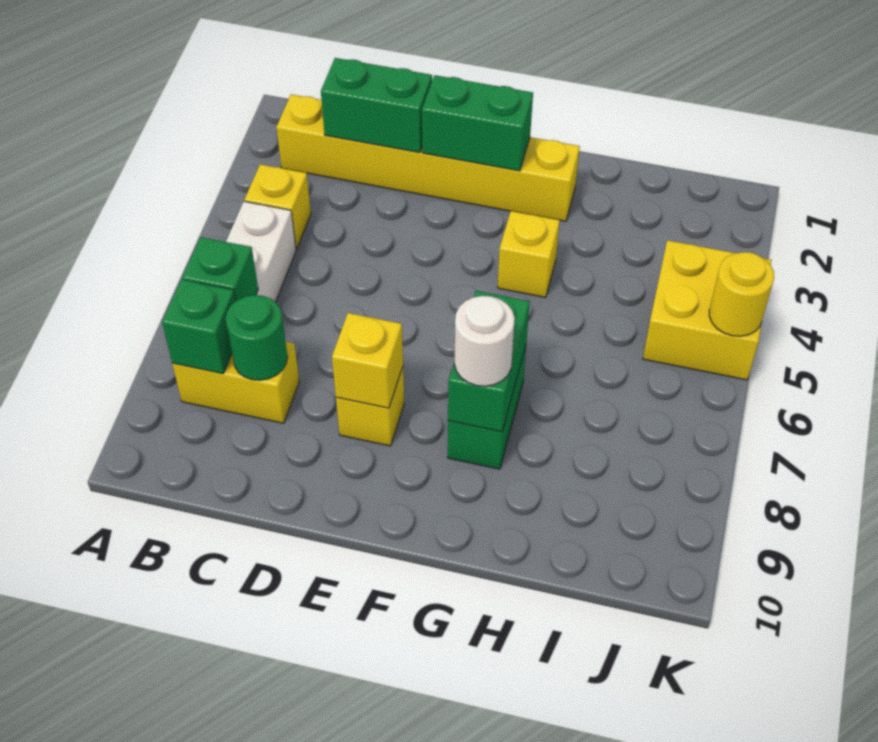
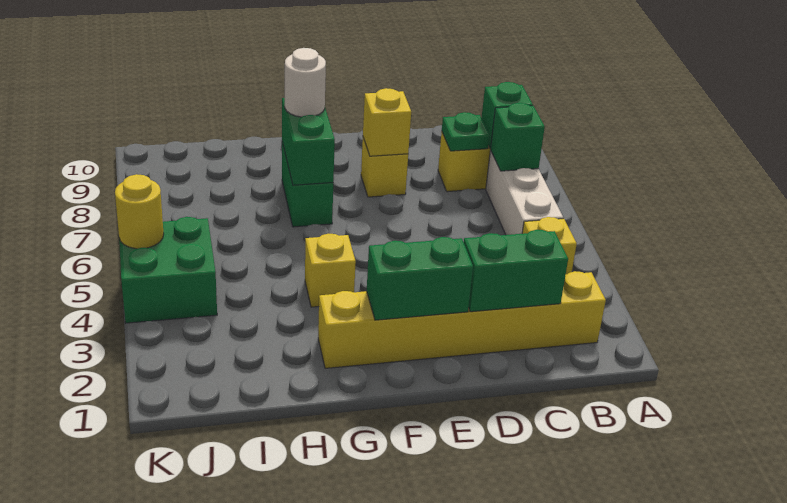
green 1x1 round brick [226,295,287,380] -> green 1x1 plate [442,112,490,151]
yellow 2x2 brick [643,240,771,380] -> green 2x2 brick [119,217,217,323]

